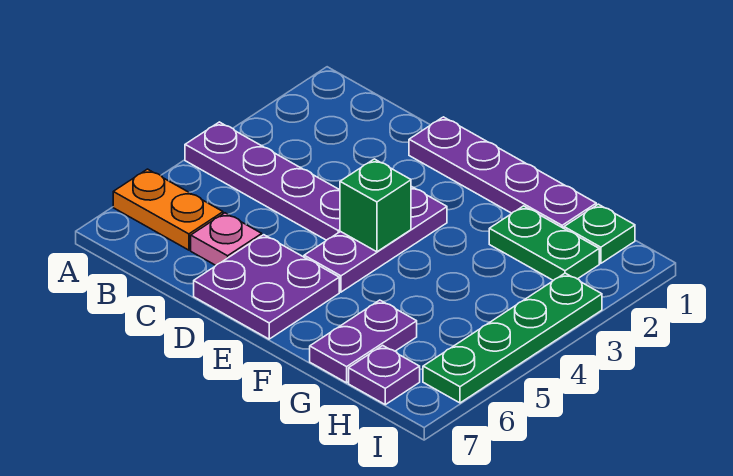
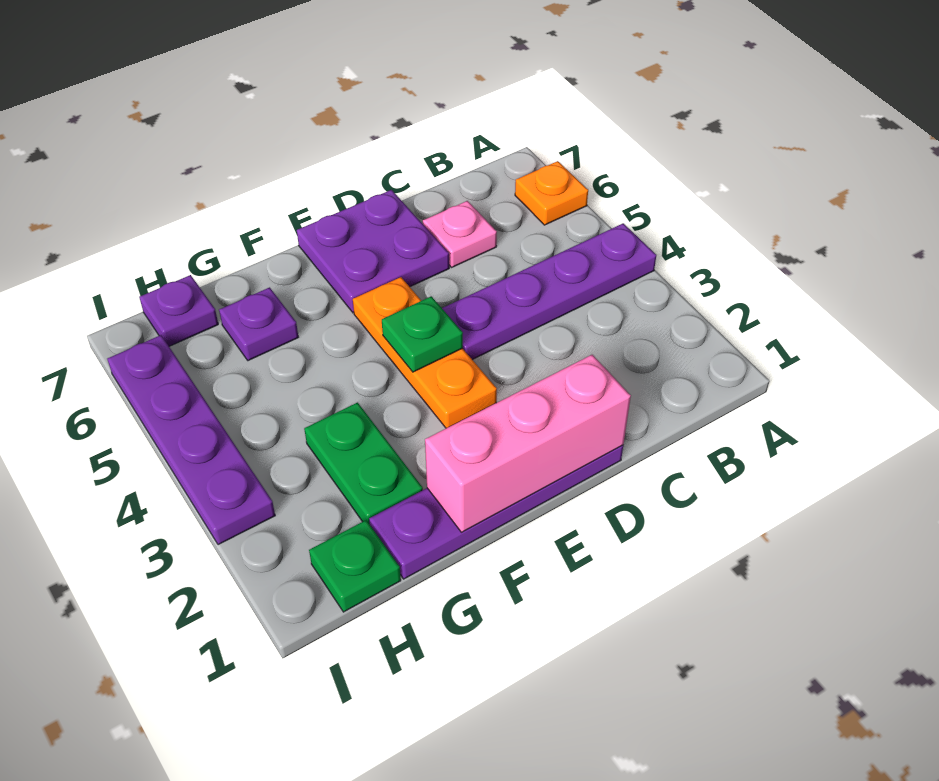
orange 1x2 plate [113,169,223,250] -> orange 1x1 plate [515,161,588,225]
none -> pink 1x3 brick [425,355,631,532]
purple 1x3 plate [304,186,447,292] -> orange 1x3 plate [353,277,497,428]
green 1x1 brick [340,159,411,252] -> green 1x1 plate [382,296,463,372]
green 1x2 plate [489,206,599,280] -> green 1x2 plate turned to [304,403,423,524]
purple 1x2 plate [310,300,417,383] -> purple 1x1 plate [219,287,298,361]
green 1x4 plate [423,273,602,403] -> purple 1x4 plate [107,335,275,545]

